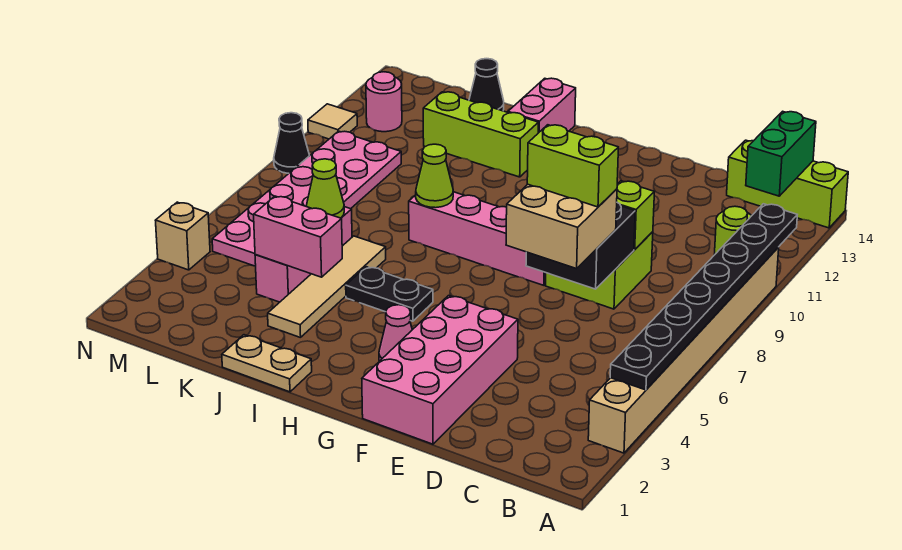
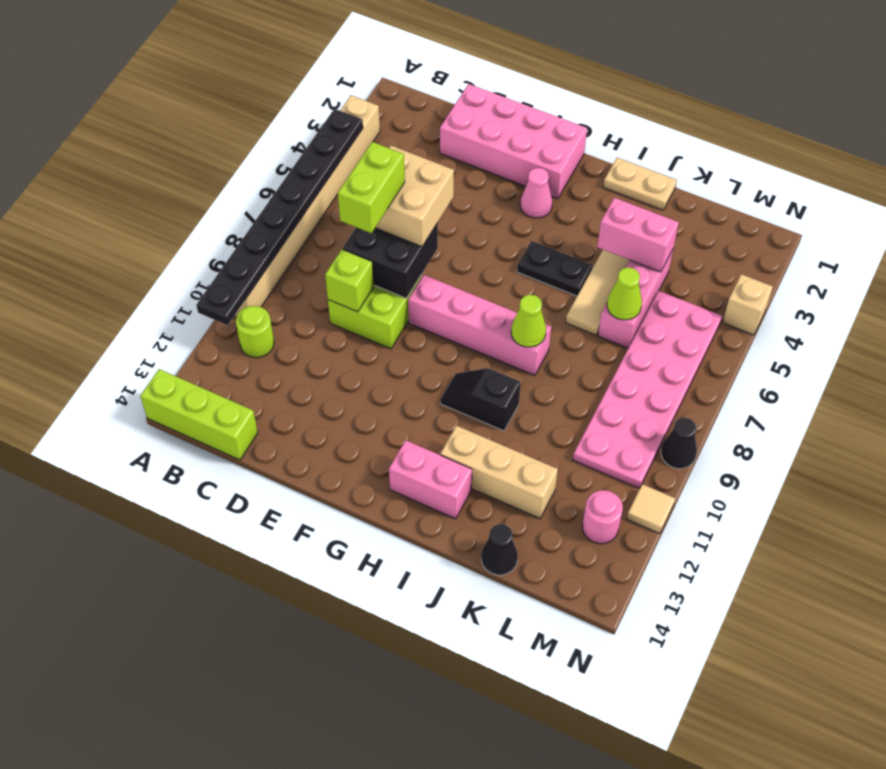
green 1x2 brick [746,111,816,196] -> none
lime 1x2 brick [527,125,618,207] -> lime 1x2 brick turned to [338,142,405,233]
pink 2x4 brick [362,296,518,444] -> pink 2x4 brick turned to [440,84,587,199]
none -> black 1x2 slope [440,368,521,431]
lime 1x3 brick [423,92,538,177] -> tan 1x3 brick [440,426,558,519]
pink 1x2 brick [508,78,576,133] -> pink 1x2 brick turned to [389,440,472,519]

